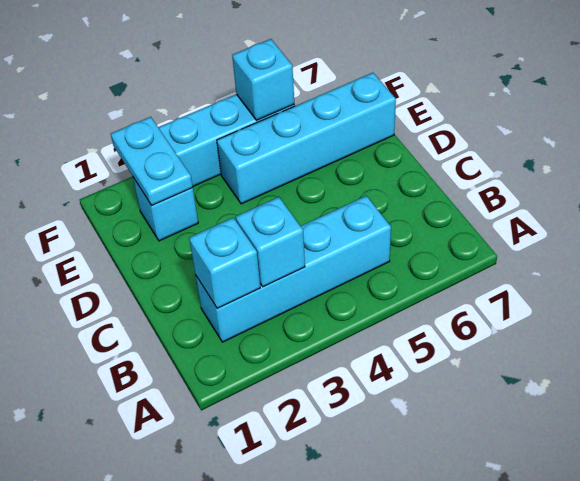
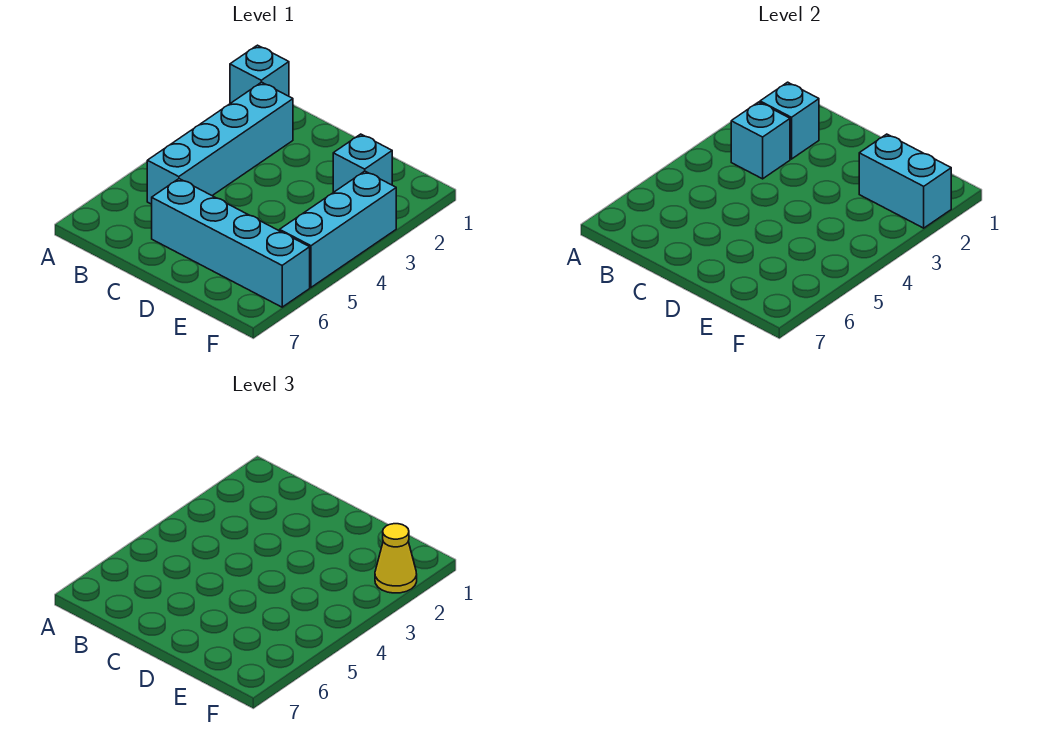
cyan 1x2 plate [111,117,193,206] -> cyan 1x2 brick [859,134,951,228]
cyan 1x4 brick [217,73,396,204] -> cyan 1x4 brick turned to [152,179,310,307]
none -> yellow 1x1 cone [375,524,417,593]
cyan 1x1 brick [232,39,294,120] -> cyan 1x1 brick moved to [230,45,289,103]

